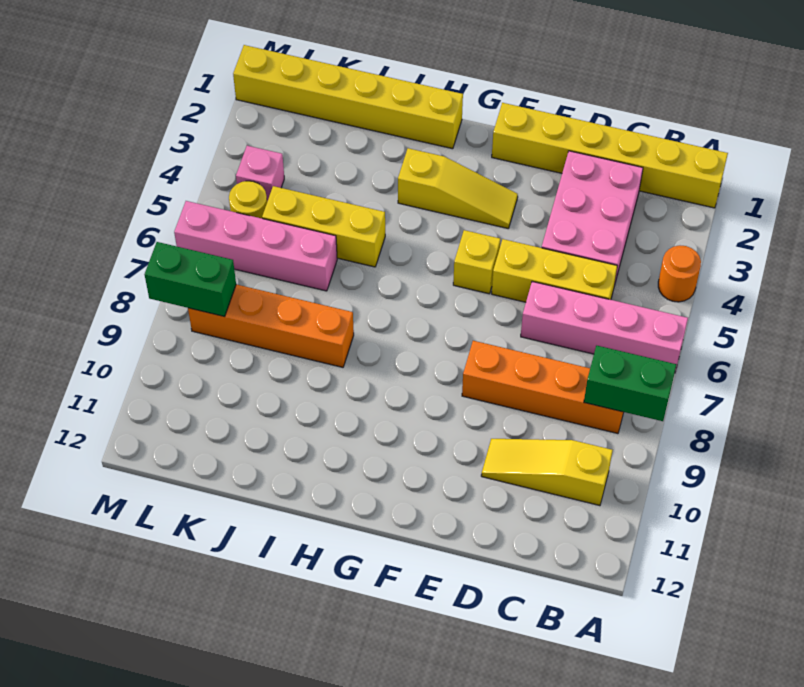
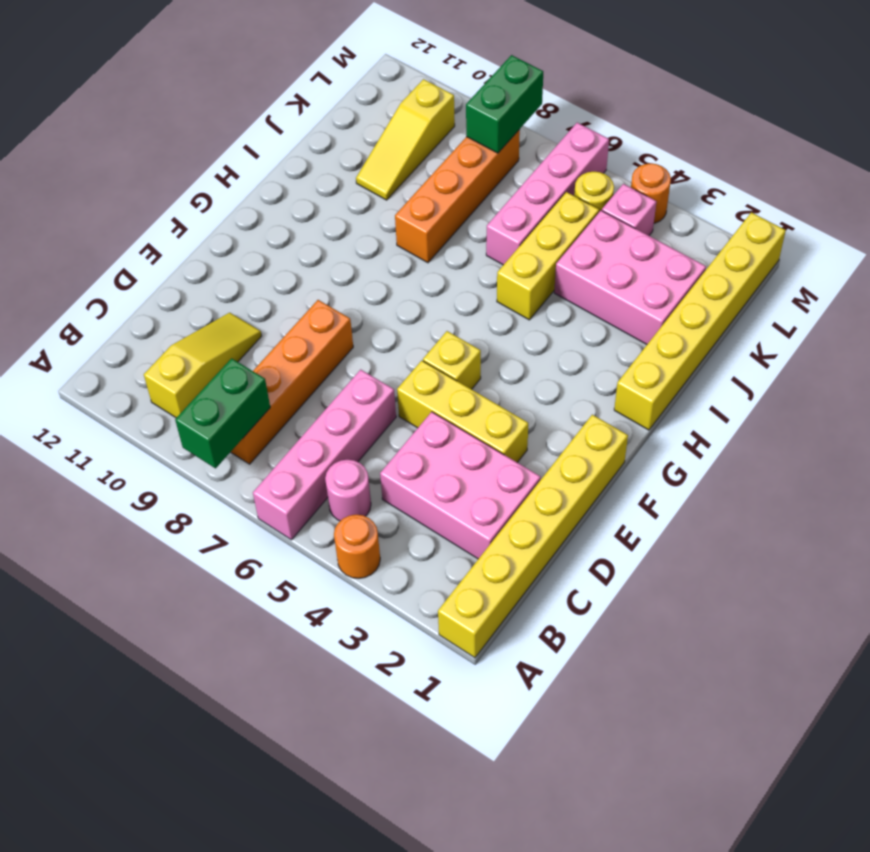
none -> pink 1x1 round brick [325,460,371,521]
yellow 1x3 brick [492,239,617,302] -> yellow 1x3 brick turned to [397,361,528,462]
yellow 1x3 slope [398,148,518,228] -> yellow 1x3 slope moved to [356,79,455,200]
none -> pink 2x3 brick [554,211,706,344]
none -> orange 1x1 round brick [631,163,671,223]

